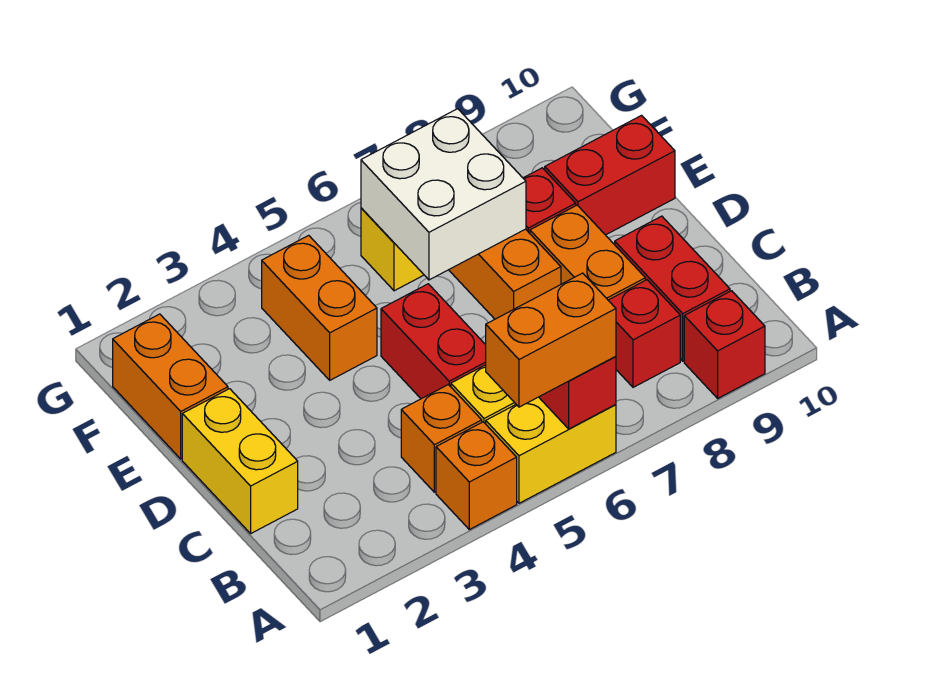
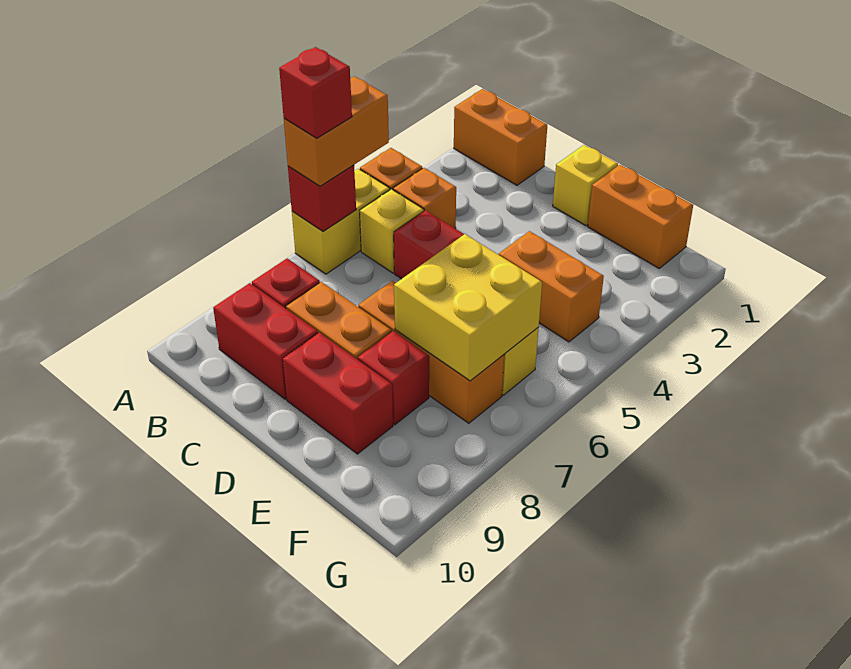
none -> orange 1x2 brick [454,89,547,185]
red 1x1 brick [684,291,765,398] -> red 1x1 brick moved to [279,47,352,138]
yellow 1x2 brick [182,389,298,533] -> yellow 1x1 brick [553,145,618,226]
white 2x2 brick [361,109,526,280] -> yellow 2x2 brick [394,234,542,381]
red 1x2 brick [545,115,675,235] -> red 1x2 brick turned to [283,333,393,454]

